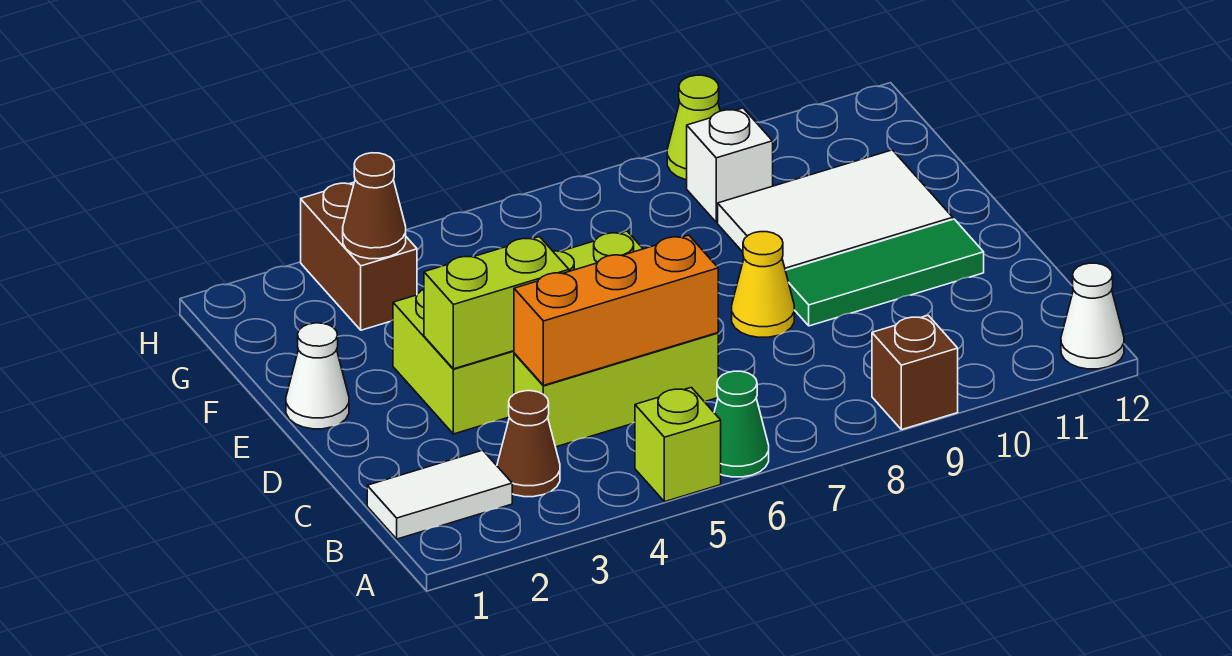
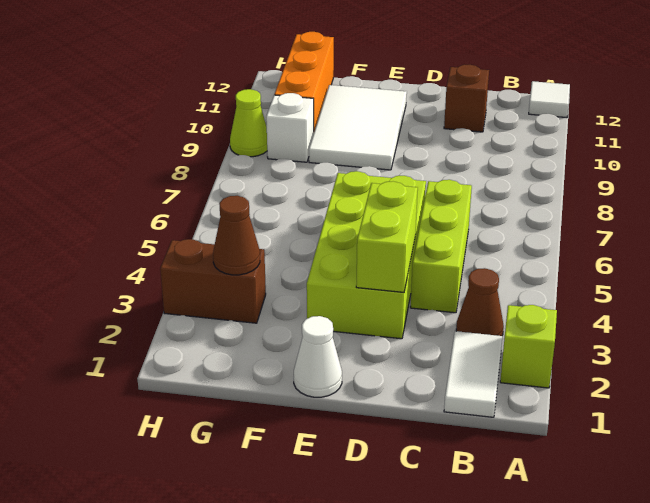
lime 1x1 brick [635,387,721,502] -> lime 1x1 brick moved to [500,305,557,388]
green 1x1 cone [714,371,769,477] -> none
brown 1x1 brick [872,315,958,430] -> brown 1x1 brick moved to [444,65,489,132]
white 1x1 cone [1061,263,1124,369] -> white 1x1 tile [529,81,570,118]
orange 1x3 brick [514,235,718,385] -> orange 1x3 brick moved to [275,32,334,131]
yellow 1x1 cone [732,232,794,337] -> none
green 1x3 tile [785,219,984,326] -> none

